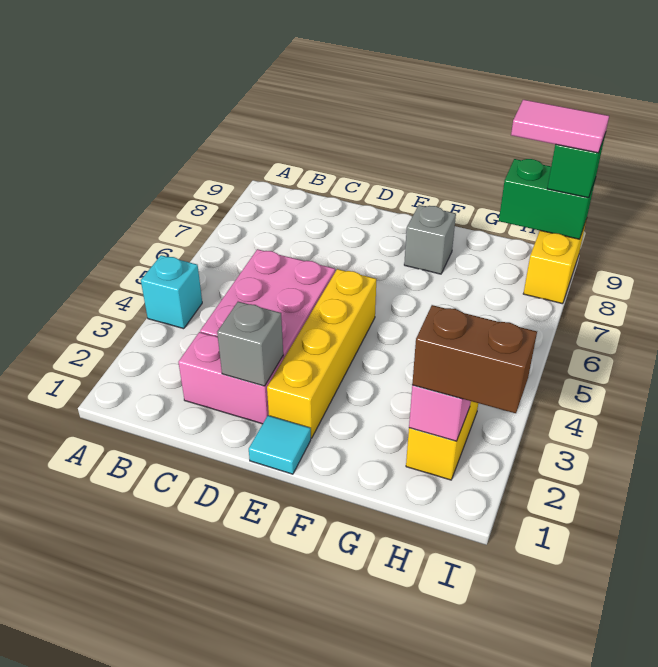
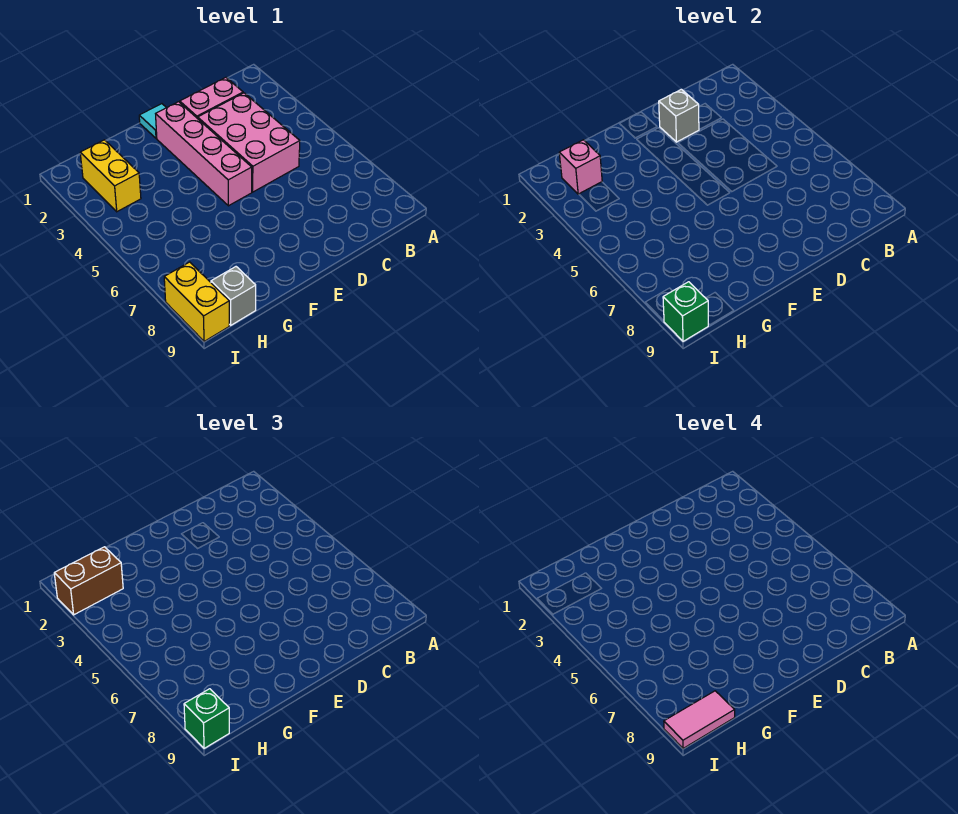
cyan 1x1 brick [141,255,202,329] -> none
yellow 1x4 brick [267,269,376,438] -> pink 1x4 brick [156,102,252,206]
grey 1x1 brick [404,205,456,274] -> grey 1x1 brick moved to [211,267,256,325]
green 1x2 brick [499,159,596,239] -> green 1x1 brick [663,282,708,341]

